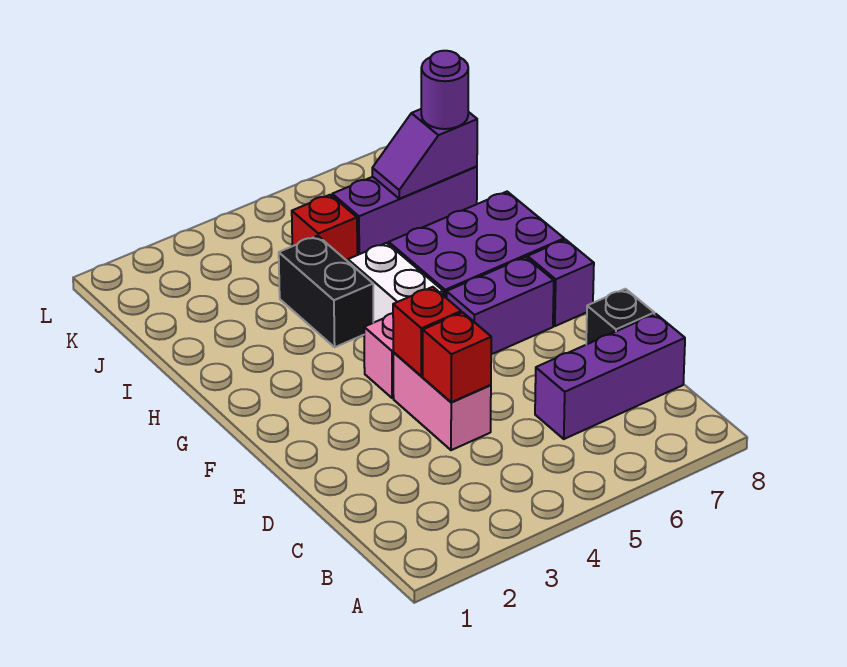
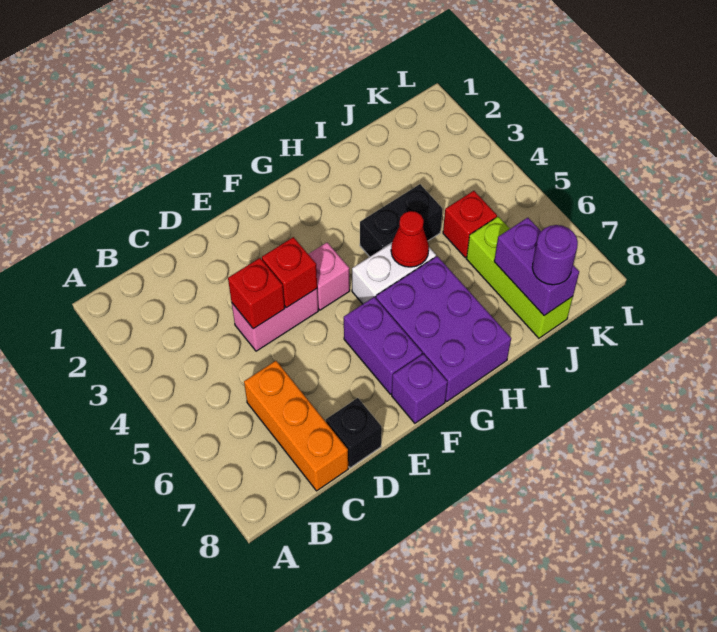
purple 1x3 brick [535,314,685,439] -> orange 1x3 brick [244,361,348,491]
none -> red 1x1 cone [391,211,429,267]
purple 1x3 brick [332,166,477,255] -> lime 1x3 brick [467,217,573,338]
purple 1x2 slope [372,109,477,199] -> purple 1x2 brick [494,218,579,315]

